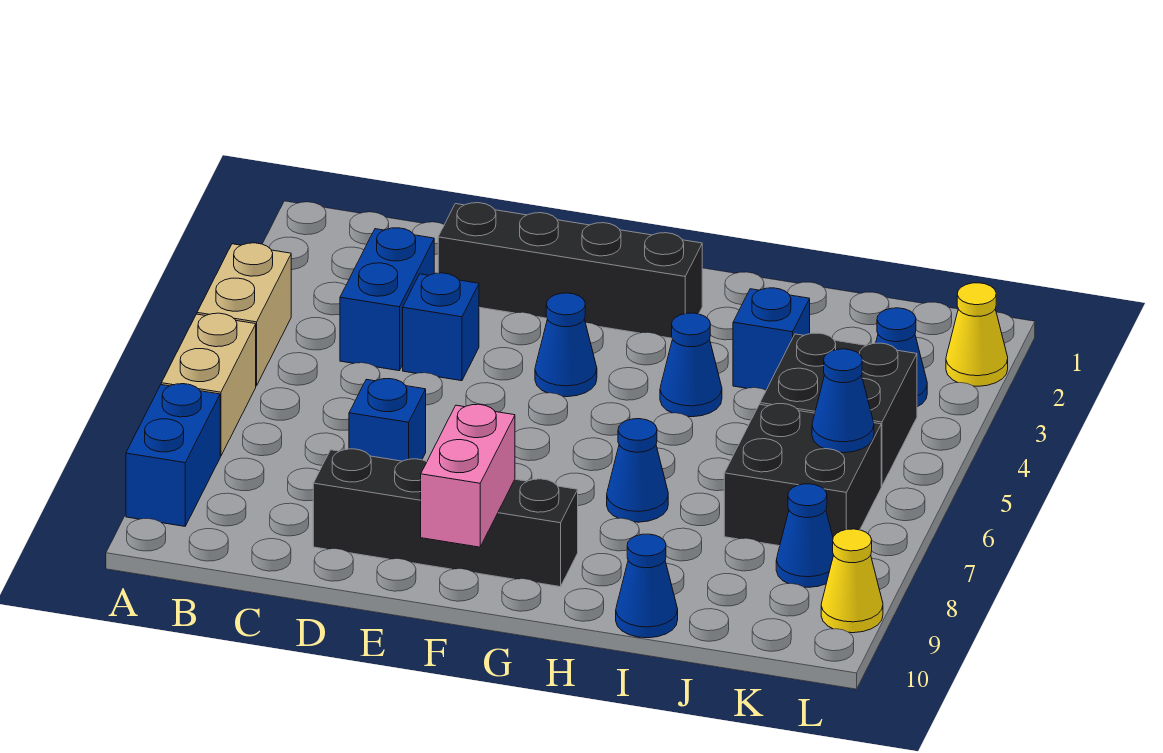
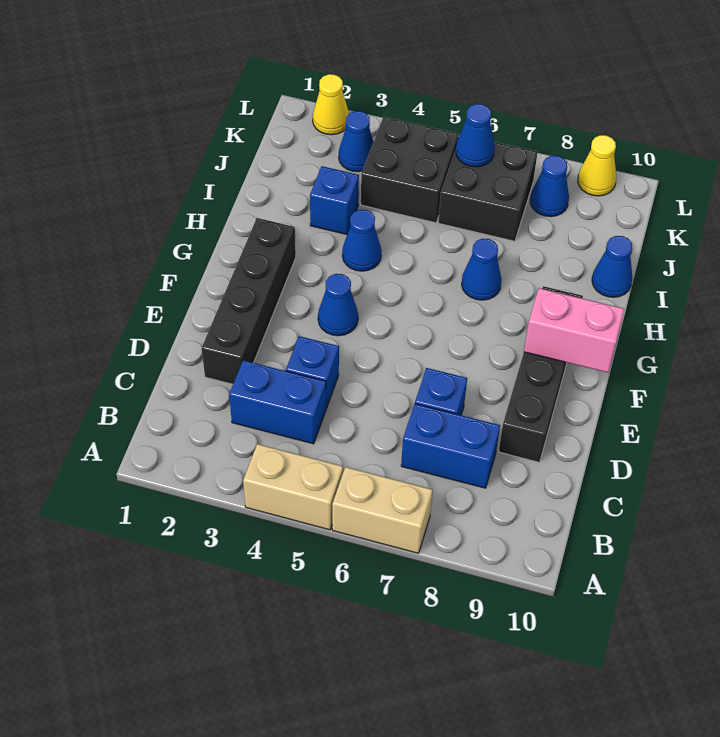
blue 1x2 brick [126,384,220,526] -> blue 1x2 brick moved to [401,404,500,488]

